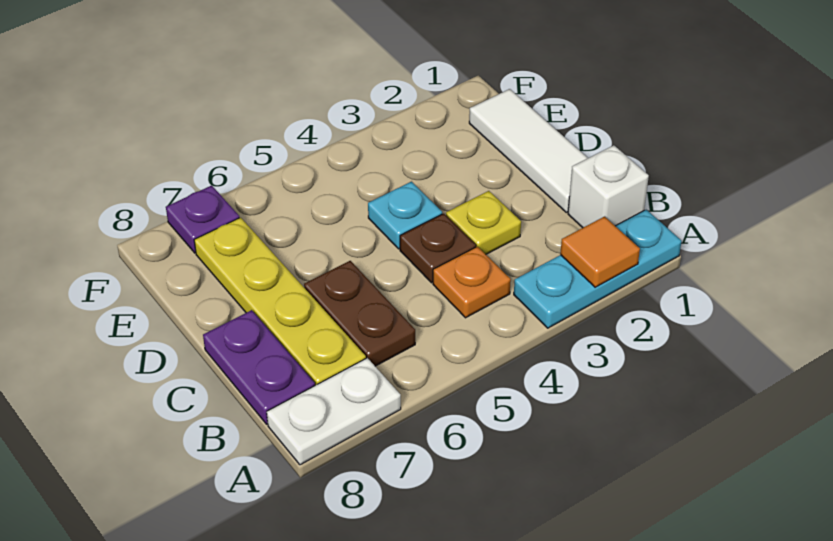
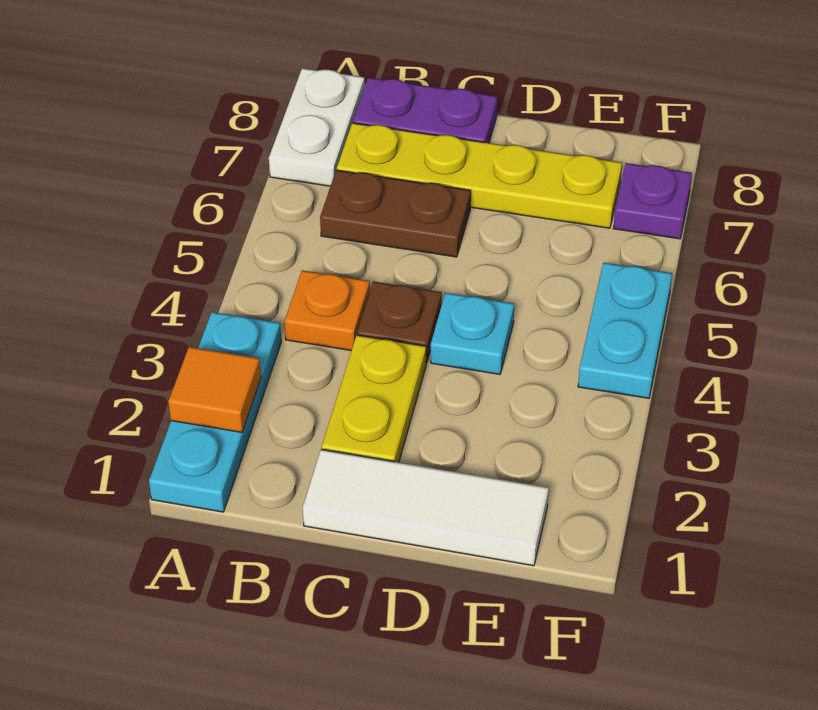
white 1x1 brick [568,145,649,228] -> none
yellow 1x1 plate [446,191,521,254] -> yellow 1x2 plate [322,335,426,462]
none -> cyan 1x2 plate [578,263,672,398]

